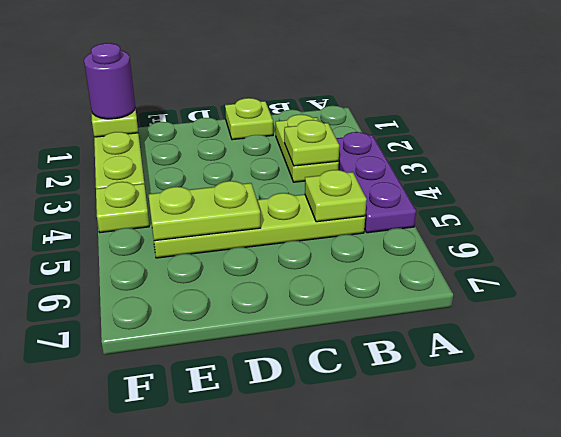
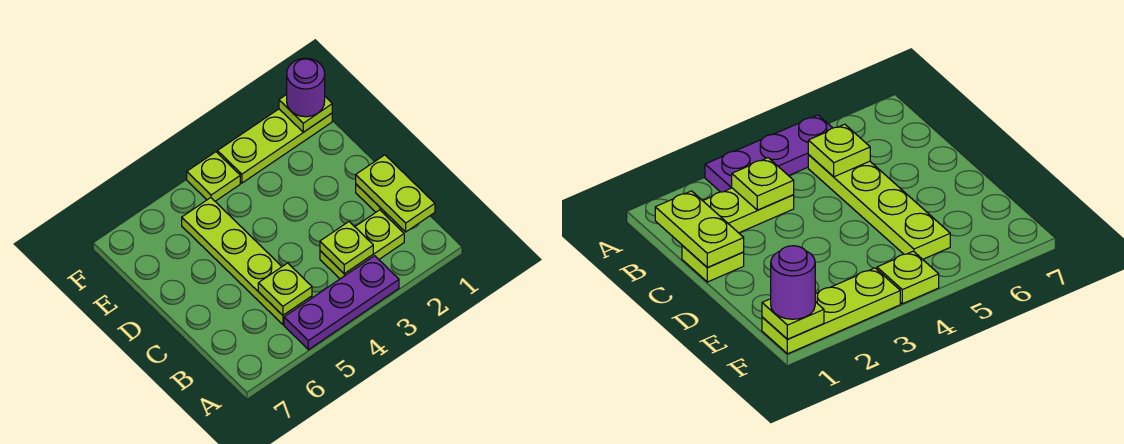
lime 1x2 plate [148,181,261,241] -> lime 1x2 plate moved to [356,155,435,232]

